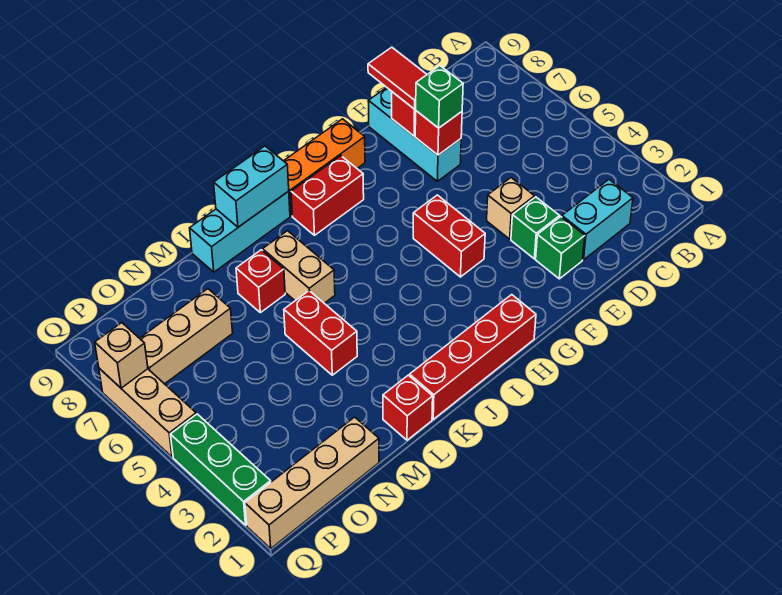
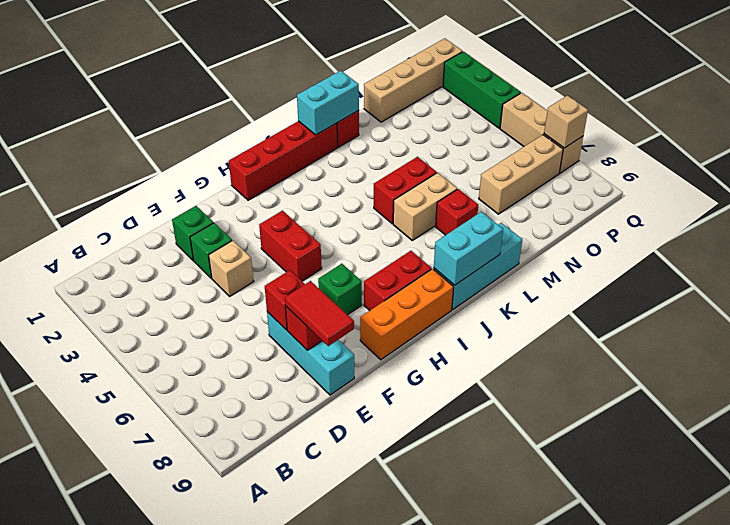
cyan 1x2 brick [562,180,633,260] -> cyan 1x2 brick moved to [297,71,359,135]
green 1x1 brick [415,66,463,128] -> green 1x1 brick moved to [318,264,362,315]
tan 1x2 brick [263,231,335,303] -> tan 1x2 brick turned to [393,173,457,240]
red 1x2 brick [284,291,357,375] -> red 1x2 brick turned to [374,157,437,224]

